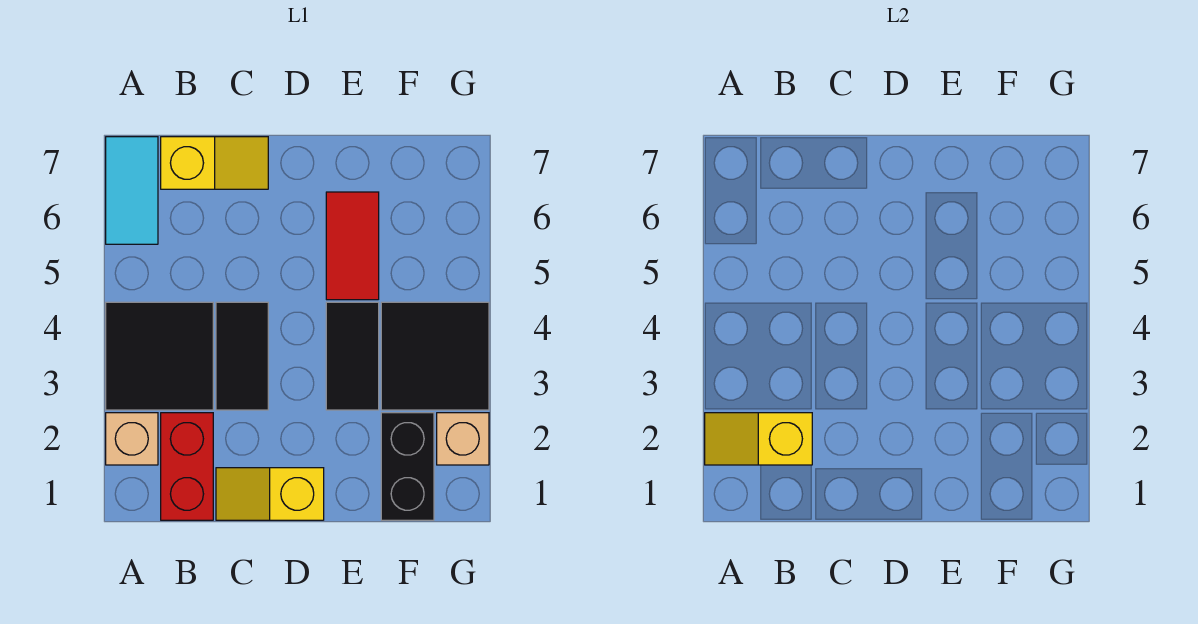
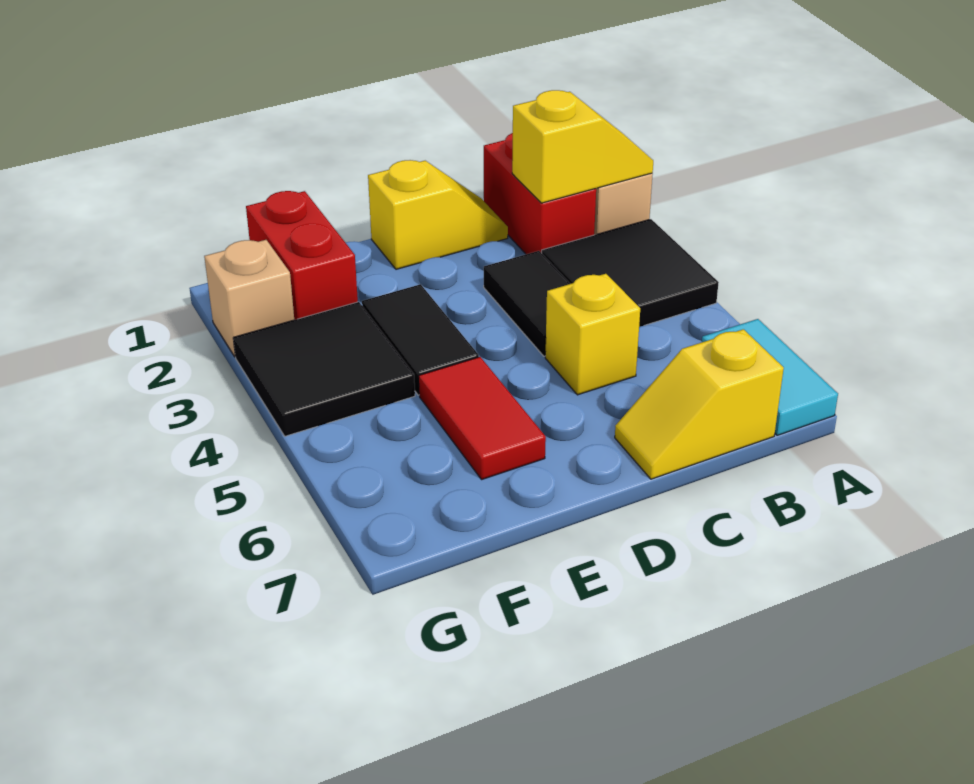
none -> yellow 1x1 brick [545,274,640,395]
black 1x2 brick [381,413,434,520] -> red 1x2 brick [246,191,358,320]

